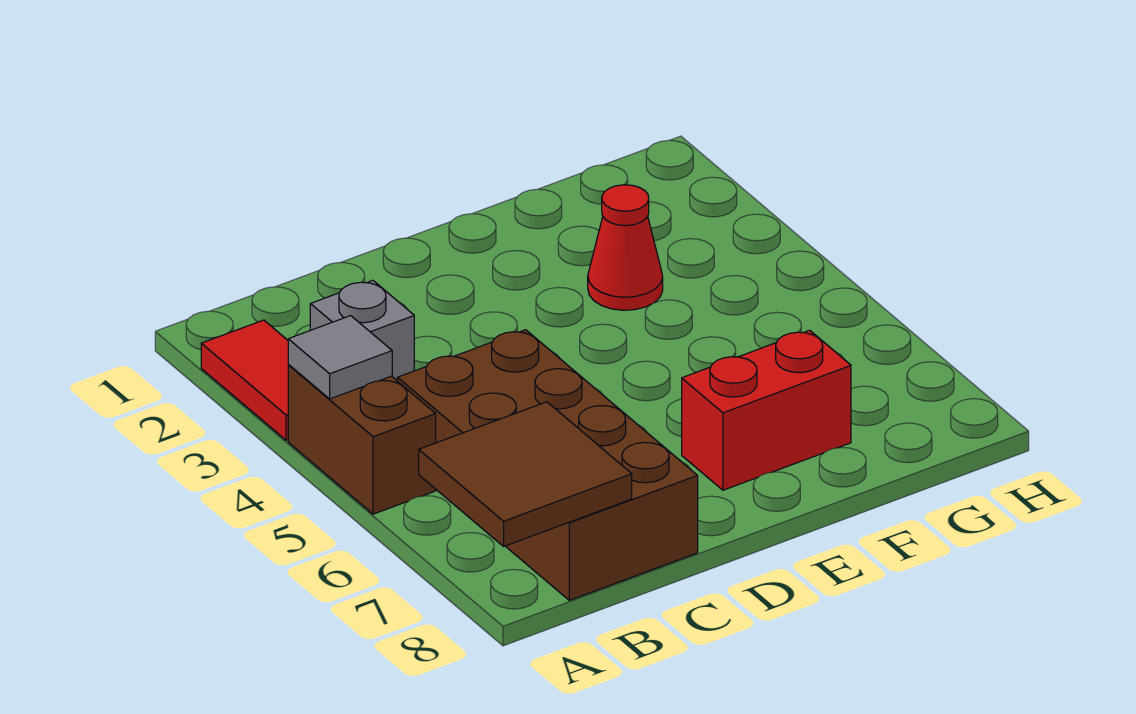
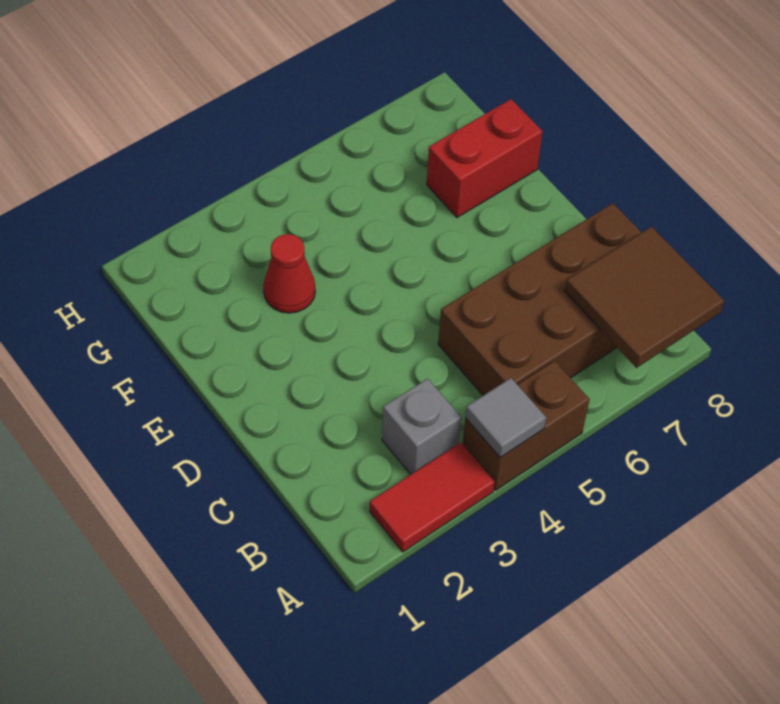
red 1x2 brick [682,330,851,490] -> red 1x2 brick turned to [427,99,543,217]

